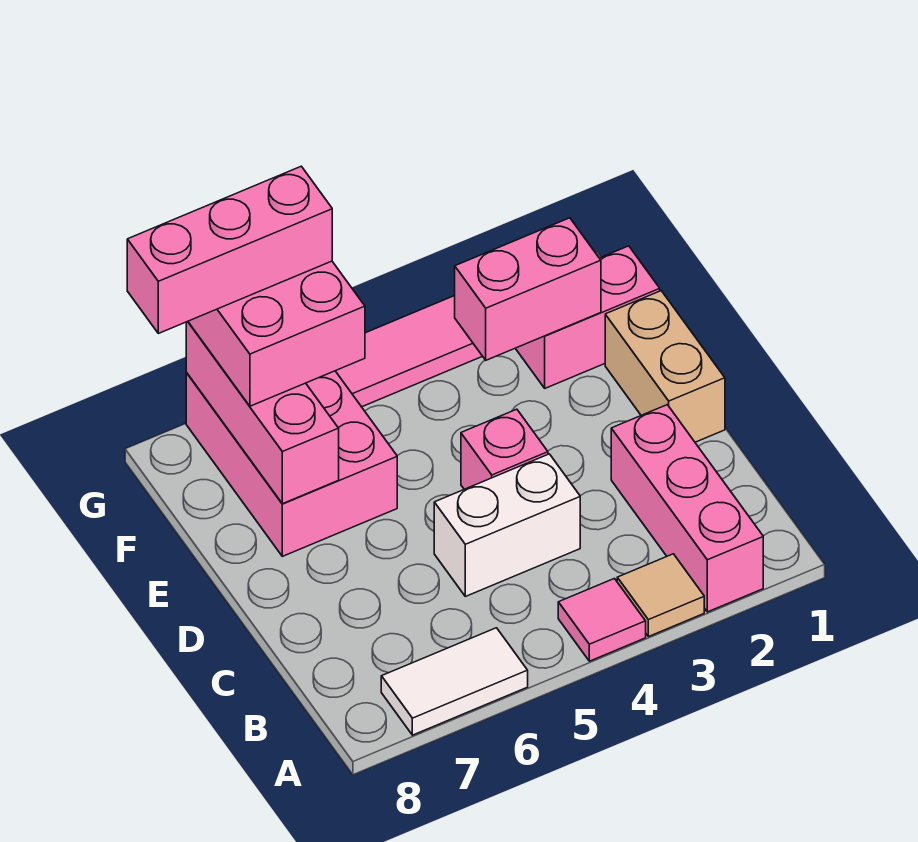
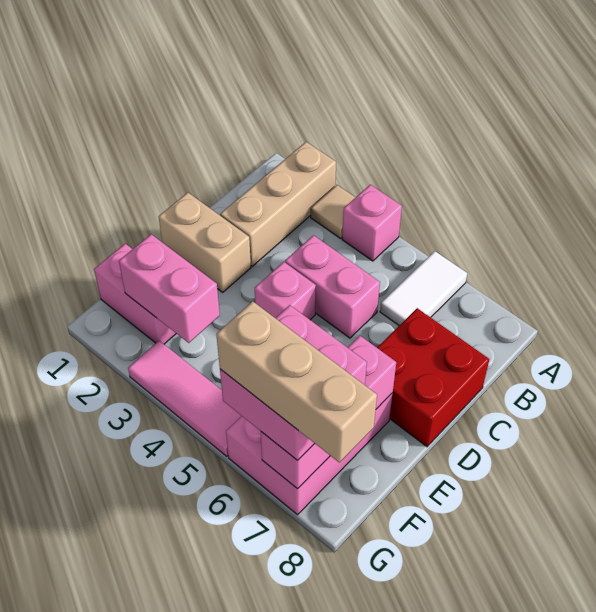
pink 1x3 brick [611,405,763,612] -> tan 1x3 brick [220,142,336,266]
pink 1x1 tile [558,579,646,661] -> pink 1x1 brick [342,185,402,261]
white 1x2 tile [381,628,528,735] -> white 1x2 tile turned to [380,251,467,326]
white 1x2 brick [434,454,580,596] -> pink 1x2 brick [285,235,380,338]
none -> red 2x2 brick [377,308,489,447]
tan 1x2 brick [605,291,725,442] -> tan 1x2 brick turned to [159,192,251,292]
pink 1x3 brick [127,166,332,333] -> tan 1x3 brick [216,301,377,462]

